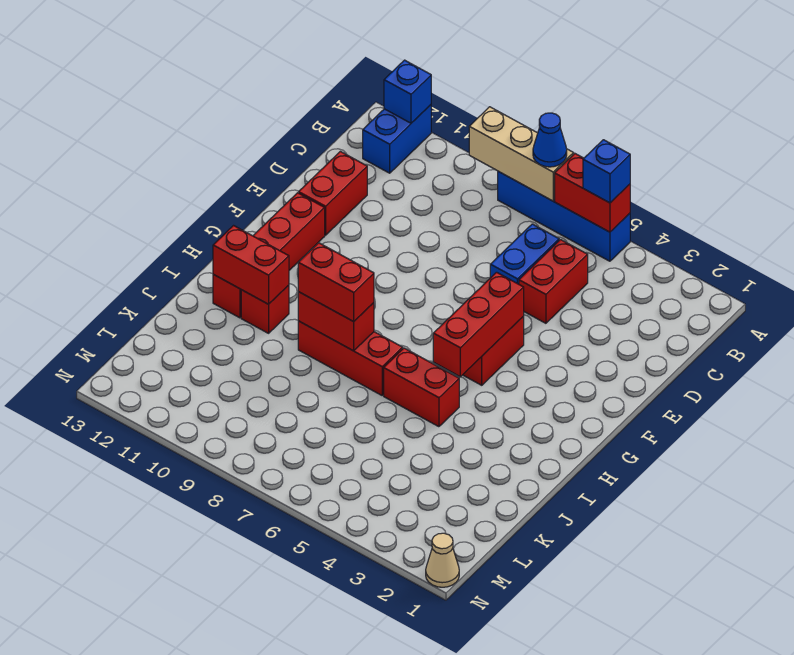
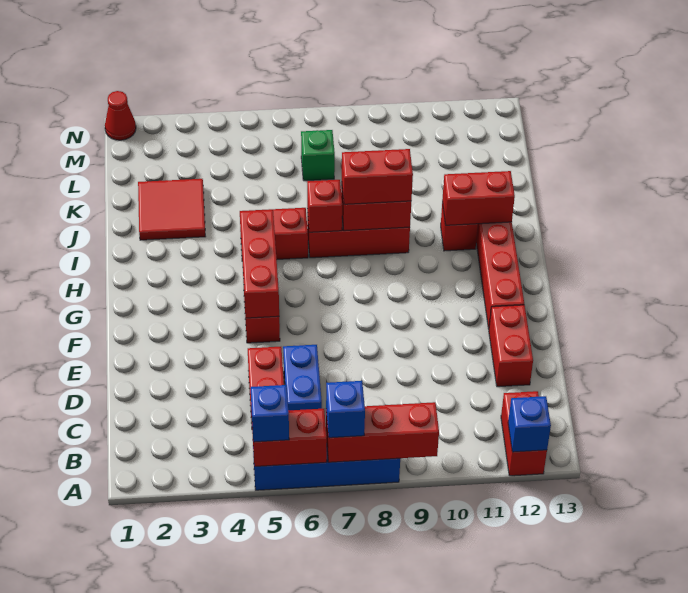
tan 1x3 brick [469,107,574,201] -> red 1x3 brick [326,402,439,462]
blue 1x1 cone [533,113,567,167] -> blue 1x1 brick [326,381,365,438]
blue 1x2 brick [363,105,431,173] -> red 1x2 brick [501,391,547,476]
none -> red 1x1 brick [307,180,342,232]
none -> red 2x2 tile [138,179,206,240]
none -> green 1x1 brick [301,130,335,181]
tan 1x1 cone [426,533,459,587] -> red 1x1 cone [105,91,136,140]

